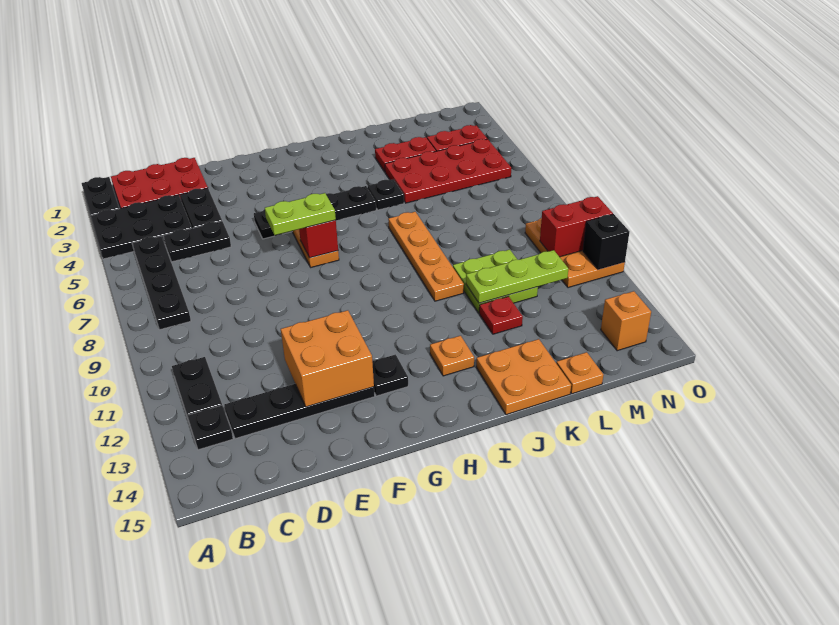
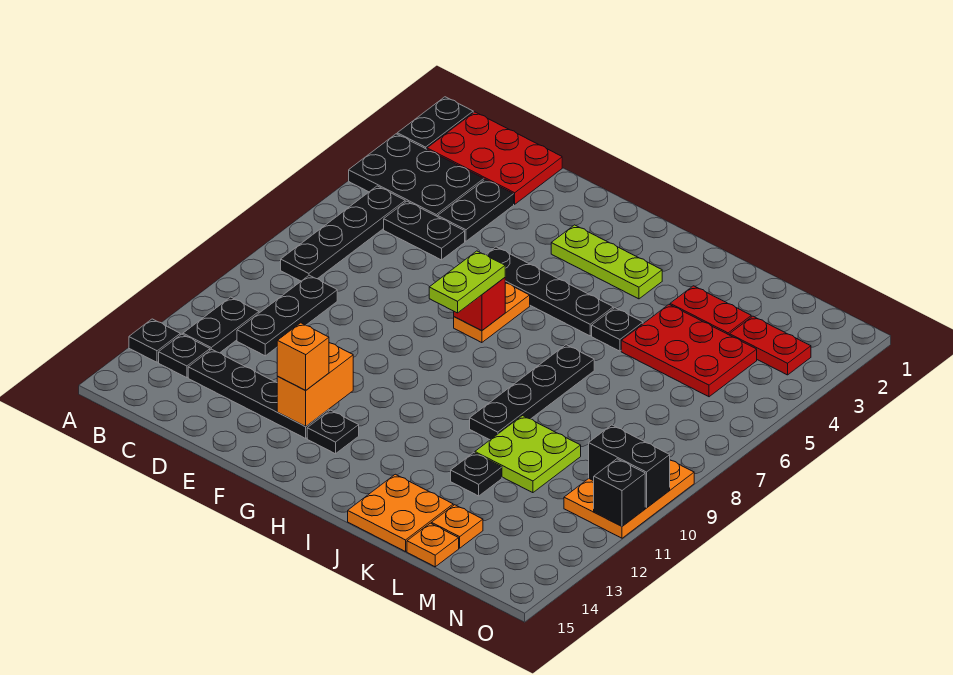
none -> black 1x1 plate [129,319,180,362]
none -> black 1x3 plate [237,275,337,356]
orange 2x2 brick [281,310,374,407] -> orange 1x2 brick [277,343,353,427]
lime 1x2 plate [265,193,336,235] -> lime 1x2 plate turned to [429,251,505,313]
orange 1x1 plate [430,336,474,376] -> orange 1x1 plate moved to [431,505,483,548]
orange 1x4 plate [388,212,464,301] -> black 1x4 plate [470,345,594,440]
red 2x4 plate [385,139,511,203] -> red 2x3 plate [621,305,757,397]
lime 1x3 plate [466,250,568,303] -> lime 1x3 plate moved to [551,225,662,299]
red 1x1 plate [479,296,523,334] -> black 1x1 plate [451,453,502,496]
red 1x2 brick [540,196,613,257] -> black 1x2 brick [589,425,670,508]
orange 1x1 brick [601,291,651,351] -> orange 1x1 brick moved to [277,323,329,390]

